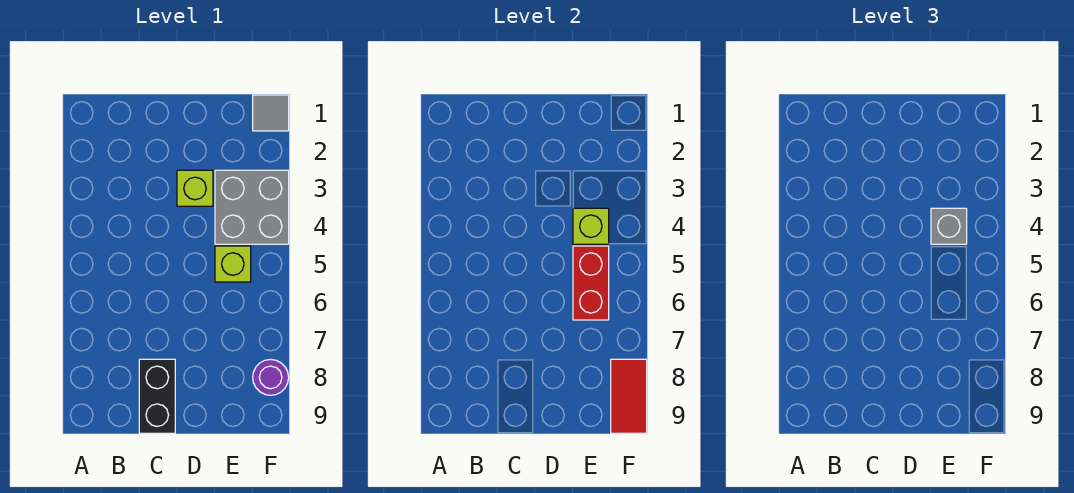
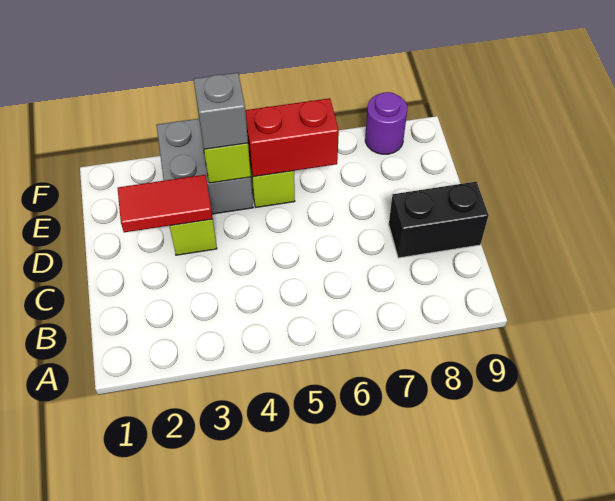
grey 1x1 tile [253,95,289,131] -> none
red 1x2 tile [611,359,647,433] -> red 1x2 tile moved to [118,175,213,232]

